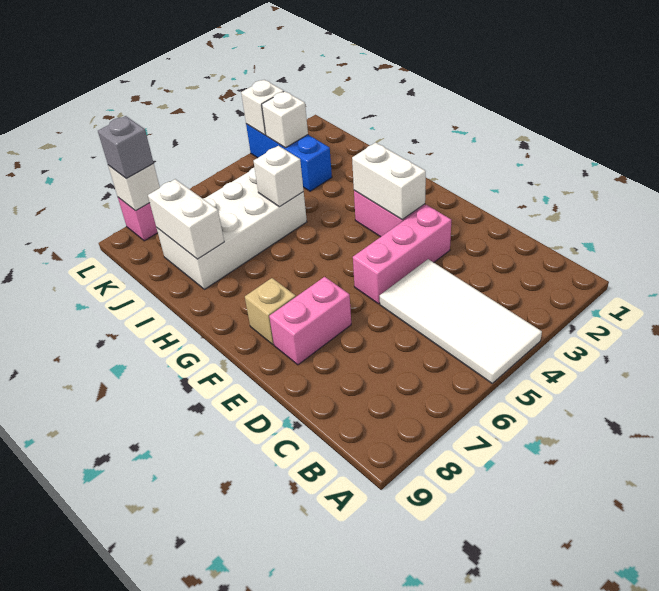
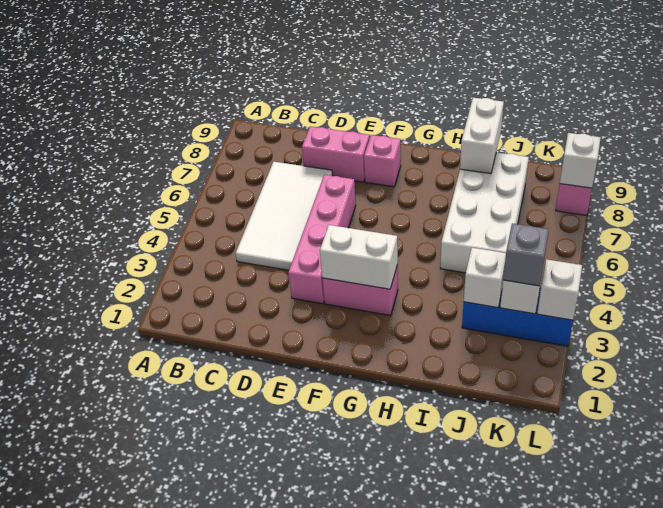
white 2x4 tile [380,259,542,383] -> white 2x4 tile turned to [236,162,333,270]
pink 1x3 brick [353,205,451,304] -> pink 1x4 brick [288,175,356,304]
pink 1x2 brick [269,277,351,365] -> pink 1x2 brick turned to [302,126,370,182]
tan 1x1 brick [245,278,296,345] -> pink 1x1 brick [364,135,401,187]
white 1x1 brick [254,146,304,207] -> white 1x1 brick moved to [464,248,506,308]
white 1x2 brick [148,179,224,259] -> white 1x2 brick turned to [460,98,504,174]
grey 1x1 brick [98,116,154,179] -> grey 1x1 brick moved to [503,223,549,286]

